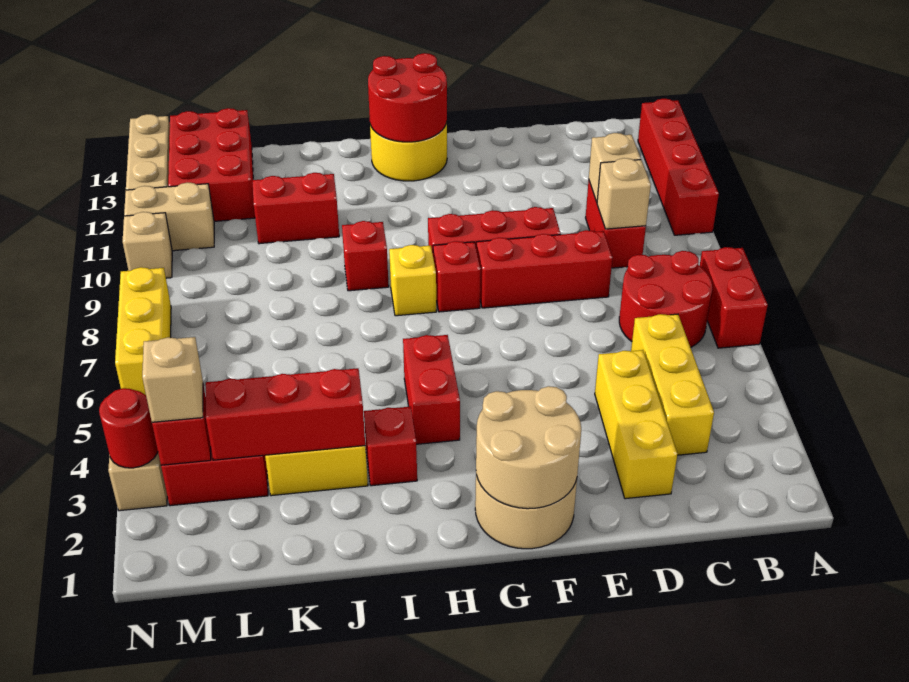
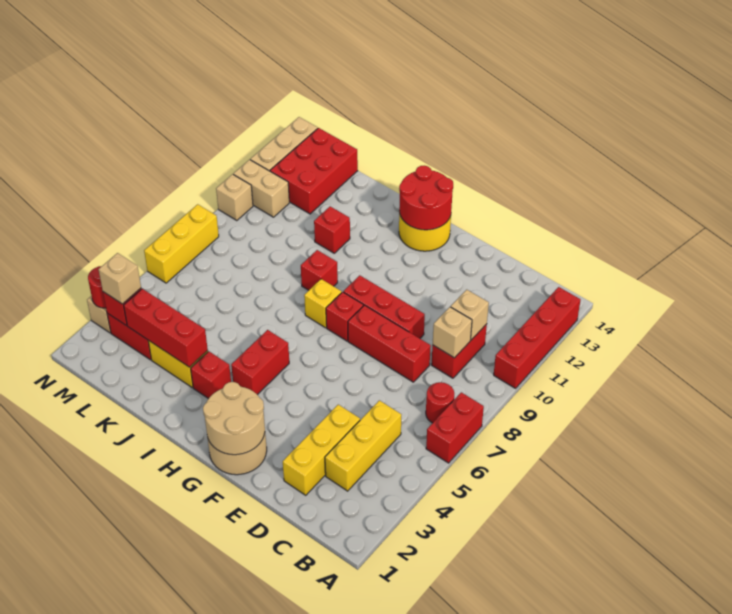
red 2x2 round brick [619,251,713,348] -> red 1x1 round brick [426,382,454,423]
red 1x2 brick [253,173,339,244] -> red 1x1 brick [314,206,350,253]

